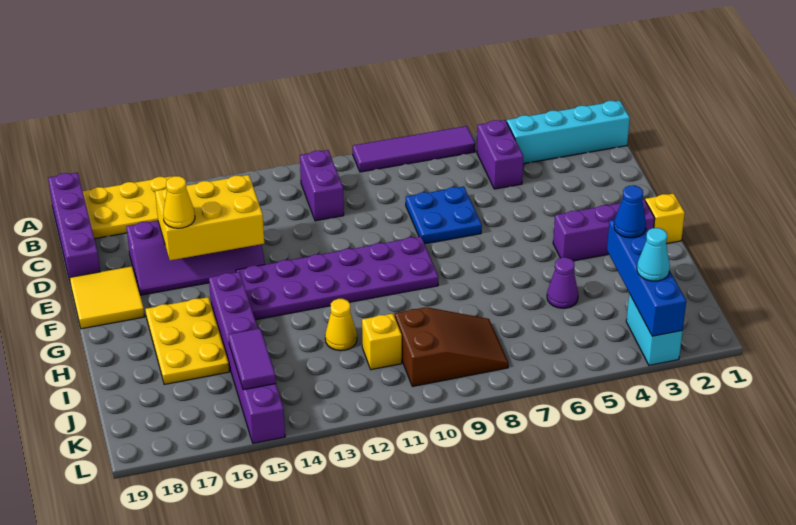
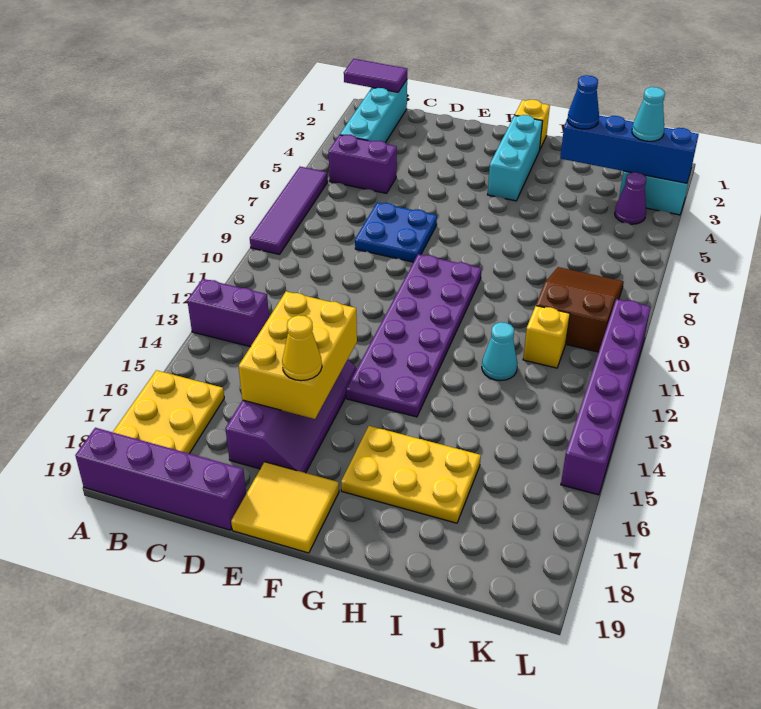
purple 1x2 brick [300,150,344,221] -> purple 1x2 brick moved to [187,279,269,347]
purple 1x3 brick [553,199,655,261] -> cyan 1x3 brick [488,115,543,201]
purple 1x6 brick [209,272,285,443] -> purple 1x6 brick turned to [561,299,651,495]
purple 1x1 cone [547,257,578,308] -> purple 1x1 cone moved to [615,172,646,224]
yellow 1x1 cone [325,299,357,351] -> cyan 1x1 cone [482,322,518,381]
purple 1x2 tile [228,328,276,390] -> purple 1x2 tile moved to [344,59,407,92]

